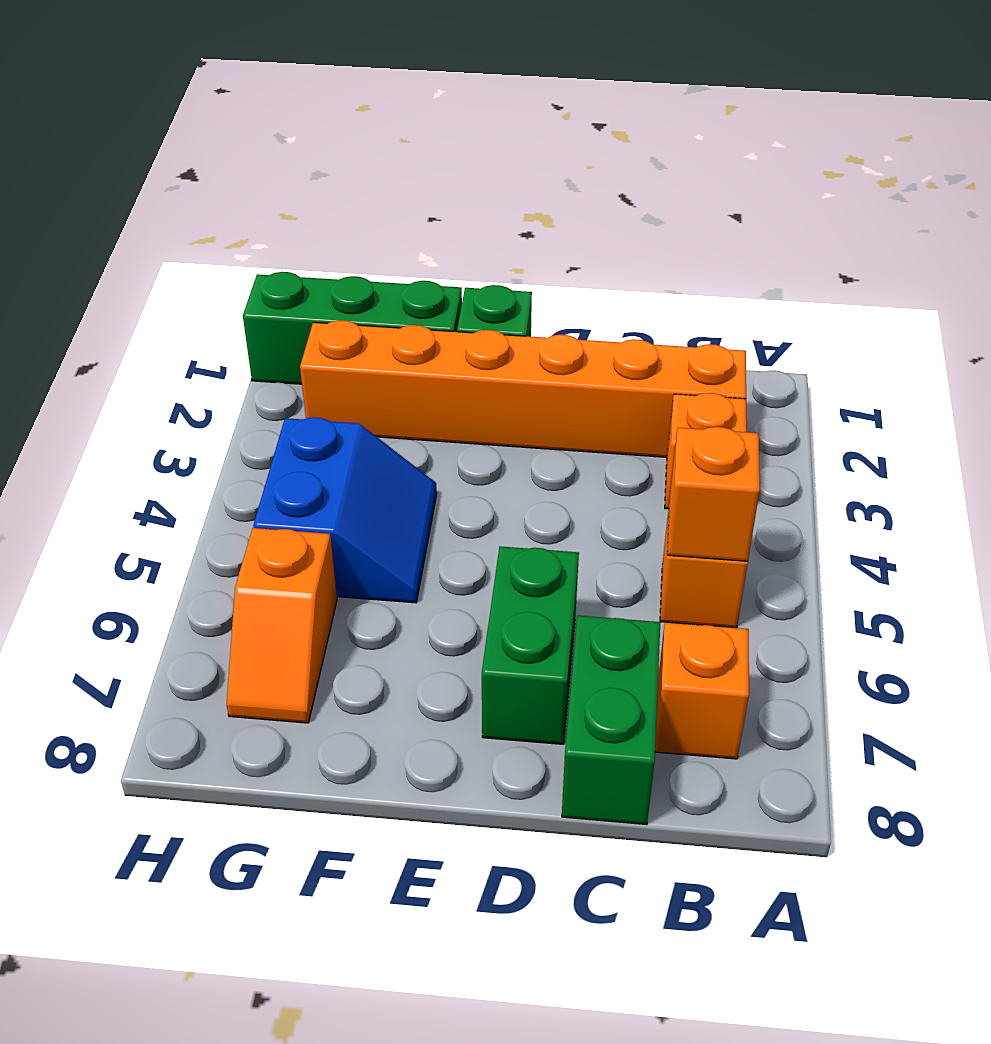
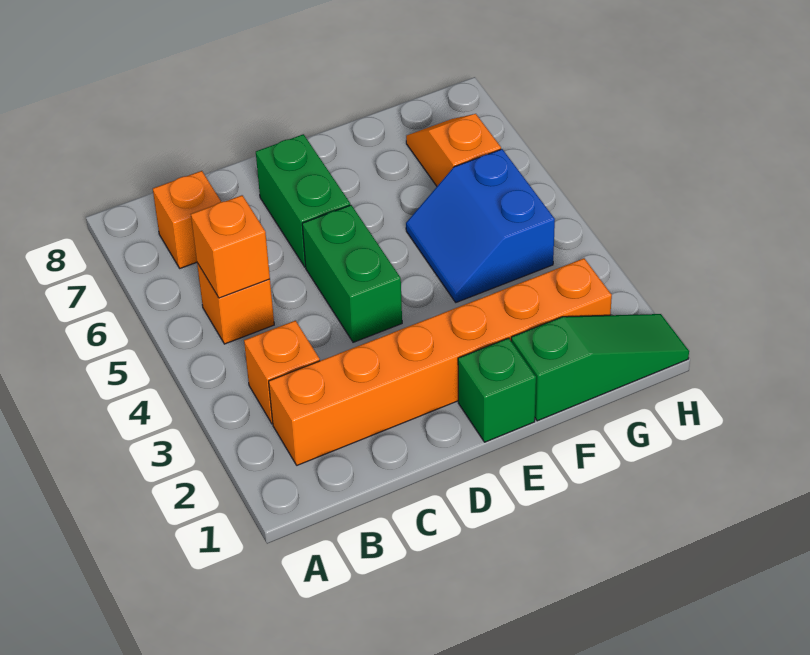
green 1x2 brick [562,616,660,825] -> green 1x2 brick moved to [302,205,402,342]
green 1x3 brick [243,272,462,384] -> green 1x3 slope [511,314,689,421]

